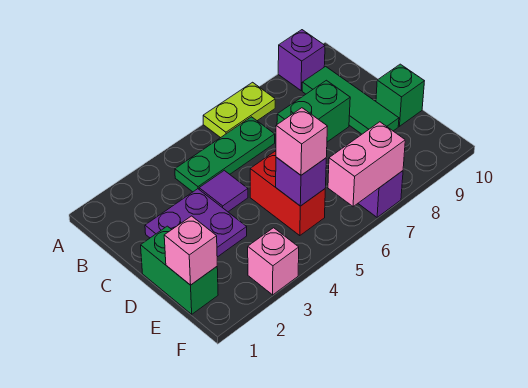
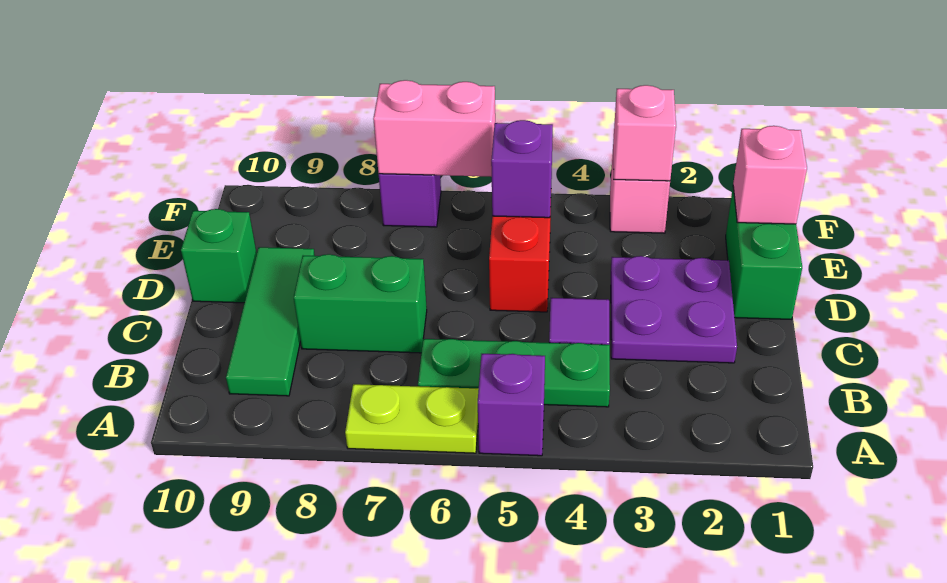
purple 1x1 brick [278,30,325,91] -> purple 1x1 brick moved to [478,354,545,456]
pink 1x1 brick [276,108,328,175] -> pink 1x1 brick moved to [613,85,676,181]

